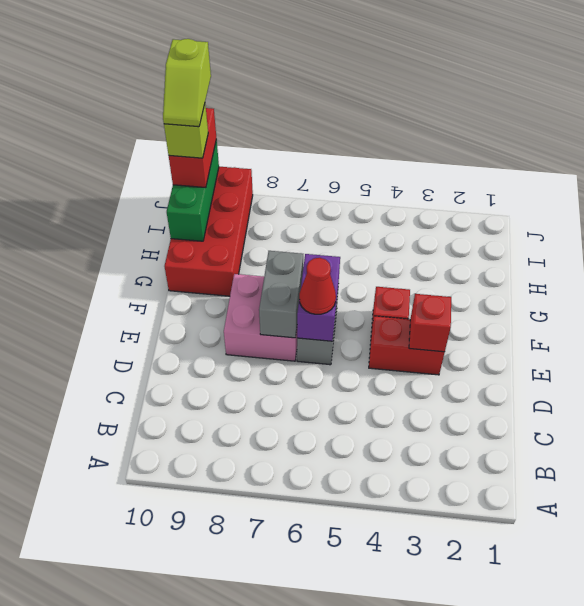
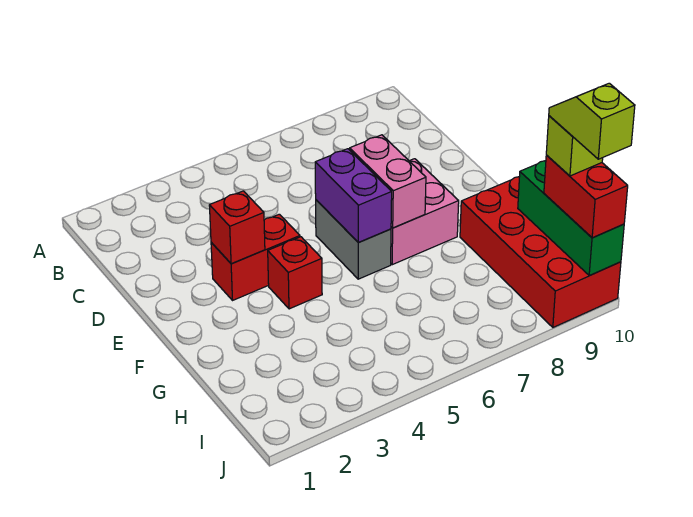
red 1x1 cone [299,258,336,314] -> none
grey 1x2 brick [259,251,303,338] -> pink 1x2 brick [350,135,426,228]

